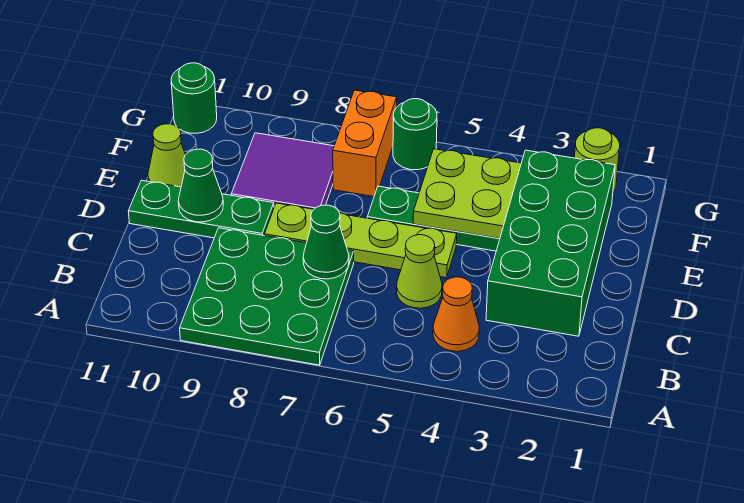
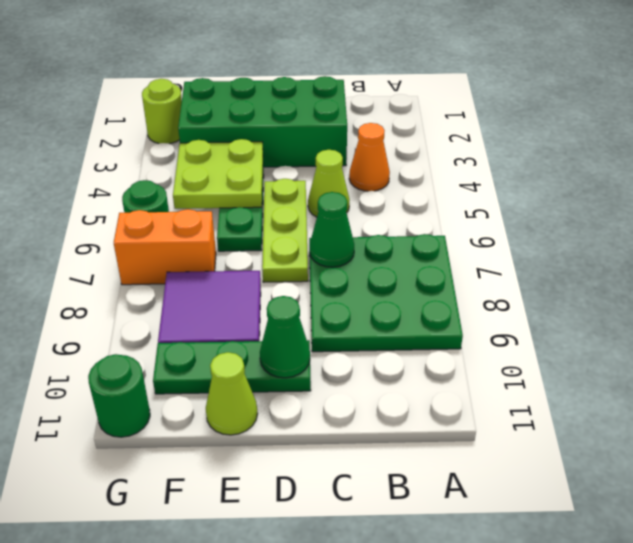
lime 1x4 plate [265,203,457,278] -> lime 1x3 plate [262,179,308,282]
green 1x3 plate [128,180,274,238] -> green 1x3 plate turned to [153,340,311,394]

